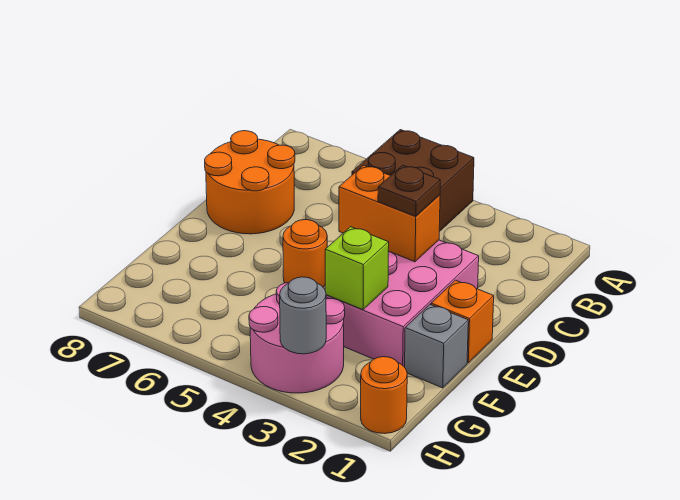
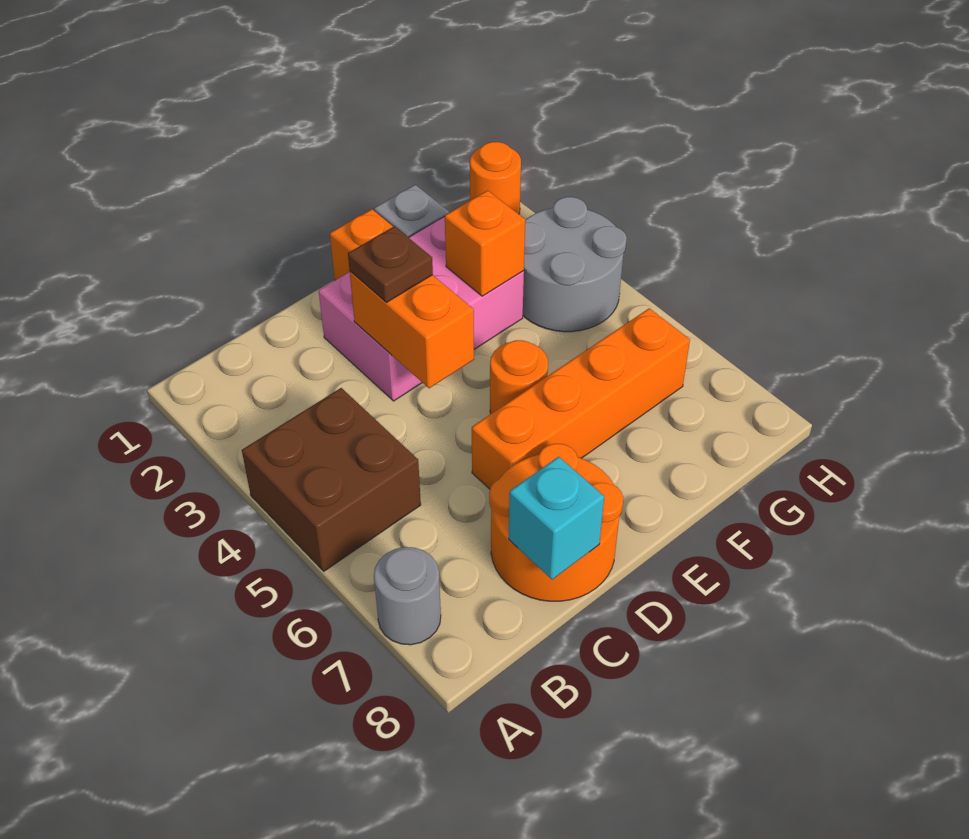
none -> cyan 1x1 brick [509,457,604,580]
none -> orange 1x4 brick [472,308,690,489]
lime 1x1 brick [325,227,389,310] -> orange 1x1 brick [445,190,525,296]
pink 2x2 round brick [249,282,345,393] -> grey 2x2 round brick [523,197,627,332]
grey 1x1 round brick [280,277,326,354] -> grey 1x1 round brick moved to [374,547,441,645]

